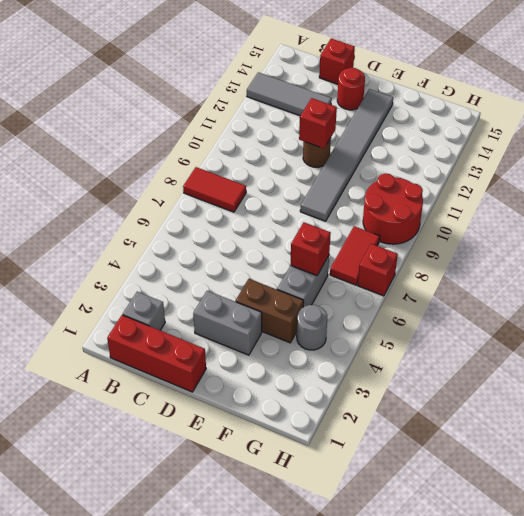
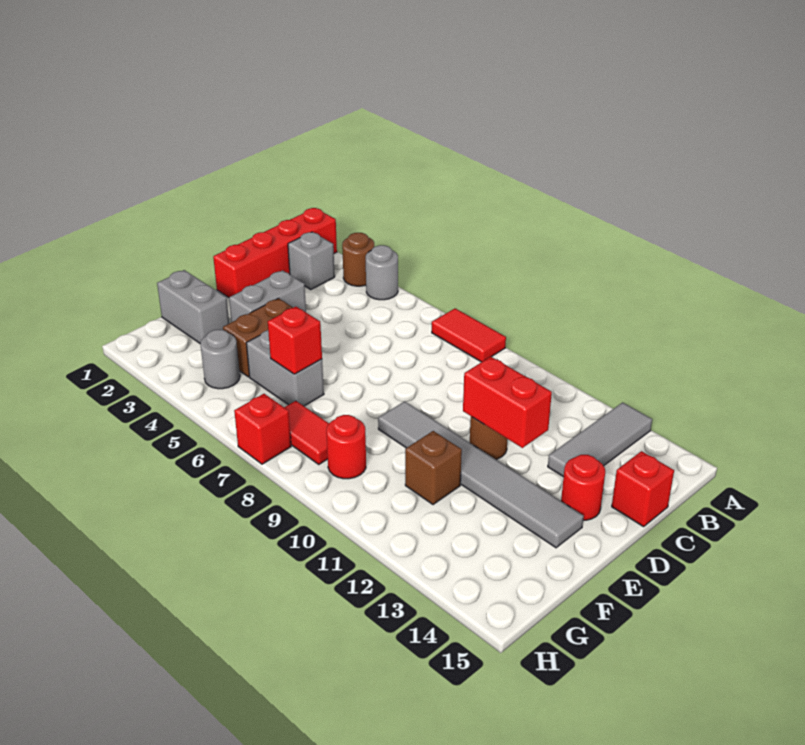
none -> brown 1x1 round brick [342,233,374,286]
none -> grey 1x1 round brick [366,245,398,300]
red 1x2 tile [183,167,246,212] -> red 1x2 tile turned to [432,308,506,362]
red 1x3 brick [107,315,206,392] -> red 1x4 brick [213,208,337,297]
red 1x1 brick [299,98,337,148] -> red 1x2 brick [463,357,552,448]
none -> grey 1x2 brick [157,270,229,343]
none -> brown 1x1 brick [405,431,462,505]
red 2x2 round brick [363,173,423,244] -> red 1x1 round brick [326,415,366,479]

